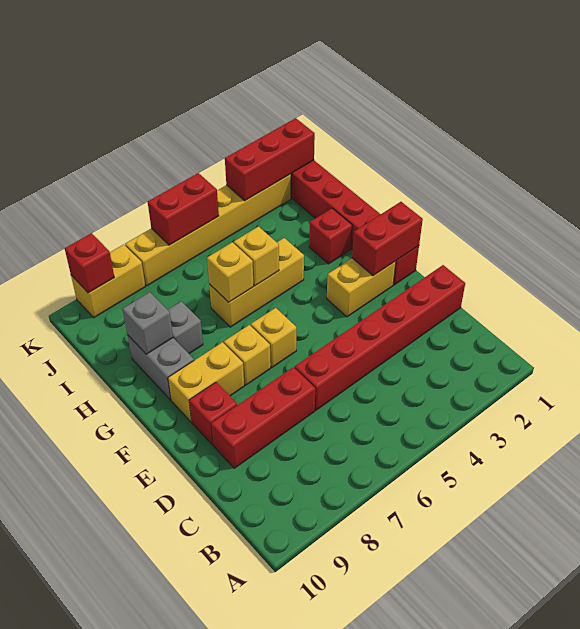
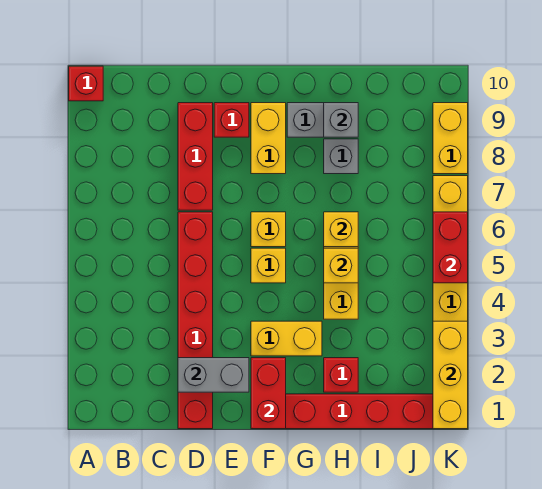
none -> grey 1x2 brick [178,358,249,392]
yellow 1x2 brick [327,258,396,317] -> yellow 1x2 brick turned to [251,321,322,356]
yellow 1x1 brick [224,325,271,385] -> yellow 1x1 brick moved to [251,248,286,283]
red 1x3 brick [225,118,315,200] -> yellow 1x3 brick [433,321,468,429]
red 1x1 brick [65,233,114,293] -> red 1x1 brick moved to [69,66,103,101]

